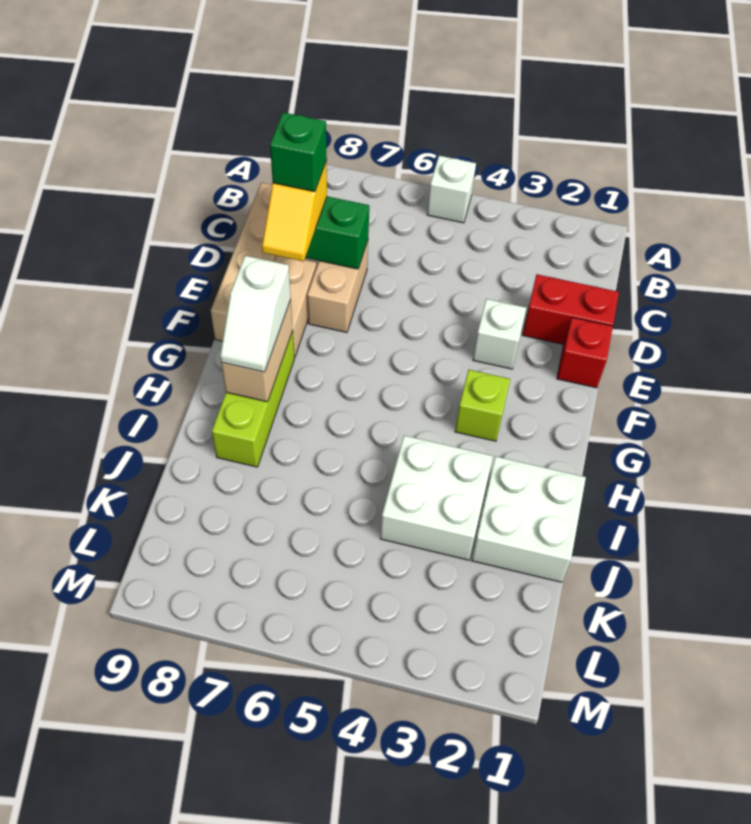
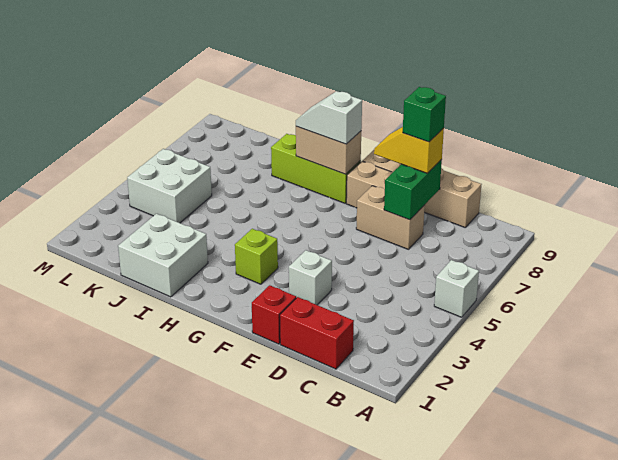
red 1x2 brick [523,274,619,344] -> red 1x2 brick turned to [280,297,354,369]
white 2x2 brick [380,435,493,560] -> white 2x2 brick moved to [127,149,212,223]

